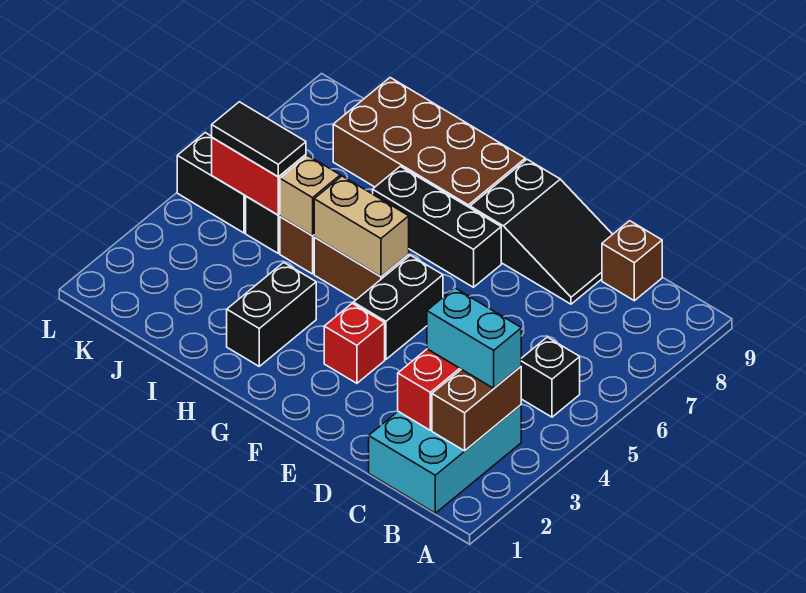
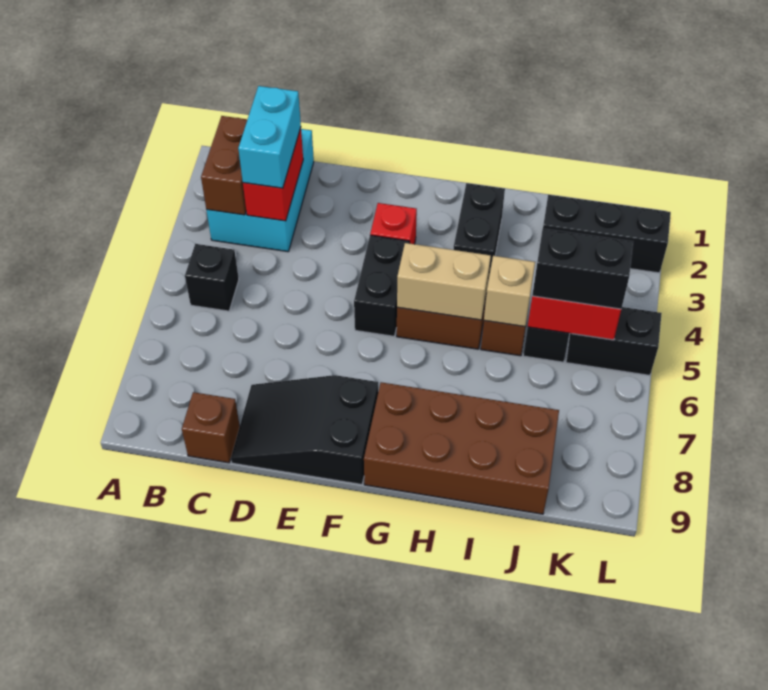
cyan 1x2 brick [427,288,521,388] -> cyan 1x2 brick turned to [238,86,301,188]
black 1x3 brick [373,166,501,287] -> black 1x3 brick moved to [543,195,671,273]
black 1x2 tile [212,102,306,177] -> black 1x2 brick [532,229,633,309]

